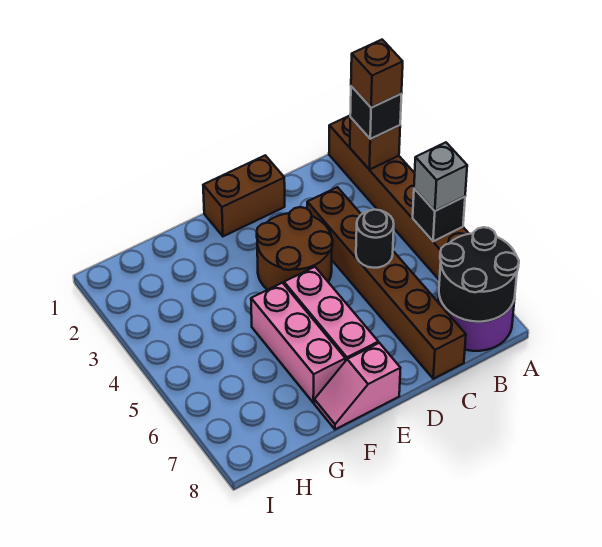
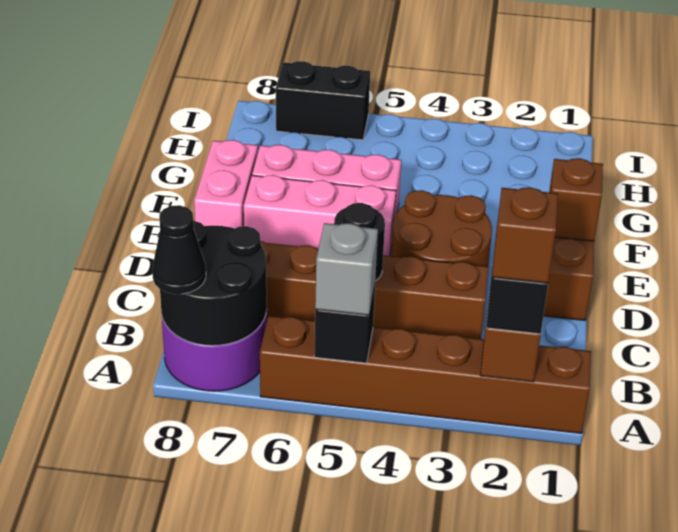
none -> black 1x1 cone [152,205,206,294]
none -> brown 1x1 brick [549,158,603,241]
pink 1x2 slope [314,343,401,429] -> pink 1x2 brick [194,140,258,229]
none -> black 1x2 brick [276,61,370,140]

